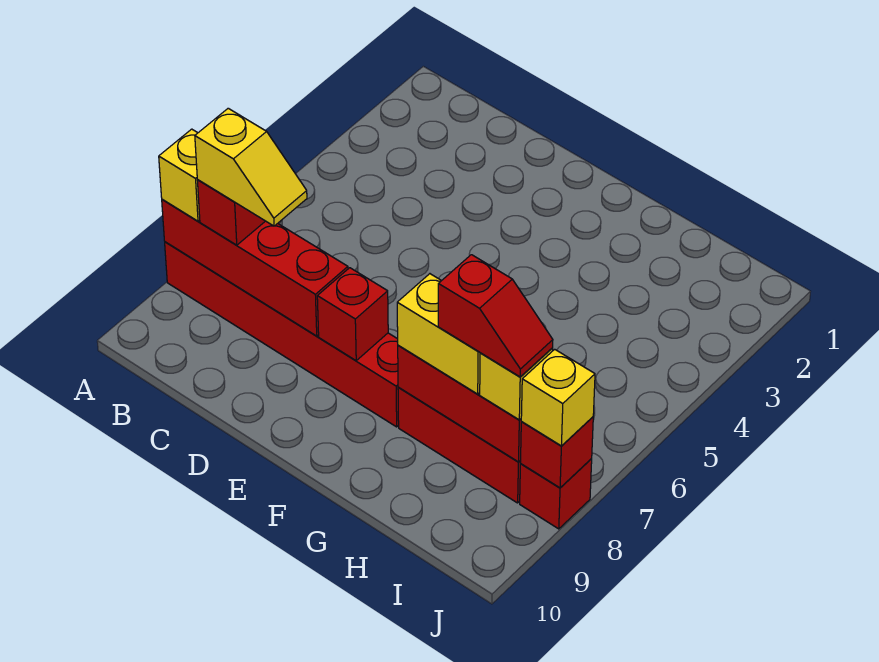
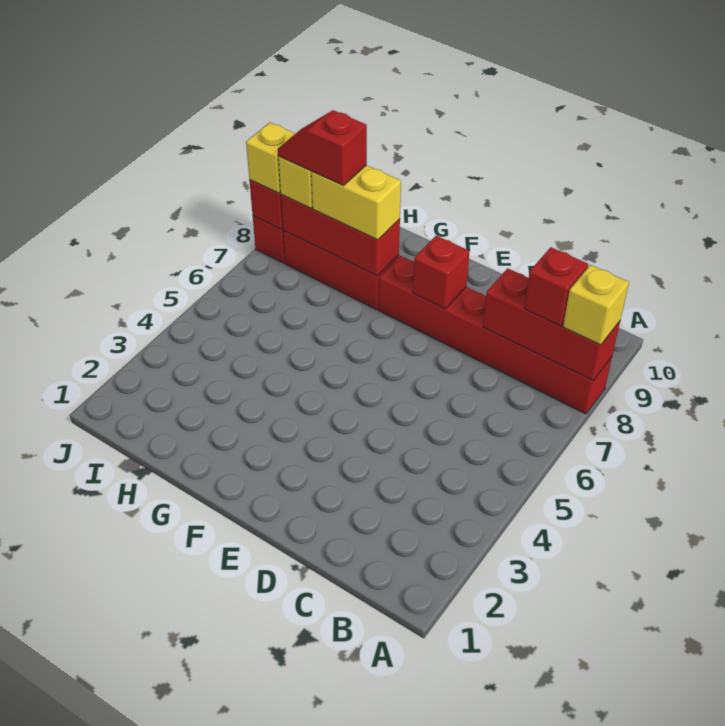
red 1x4 brick [162,199,348,336] -> red 1x3 brick [483,268,620,380]
yellow 1x2 slope [195,108,307,226] -> none

